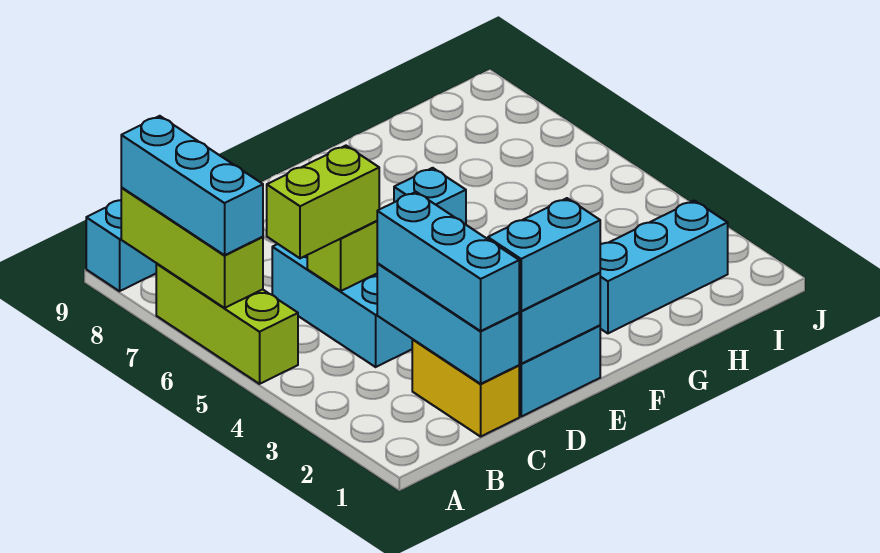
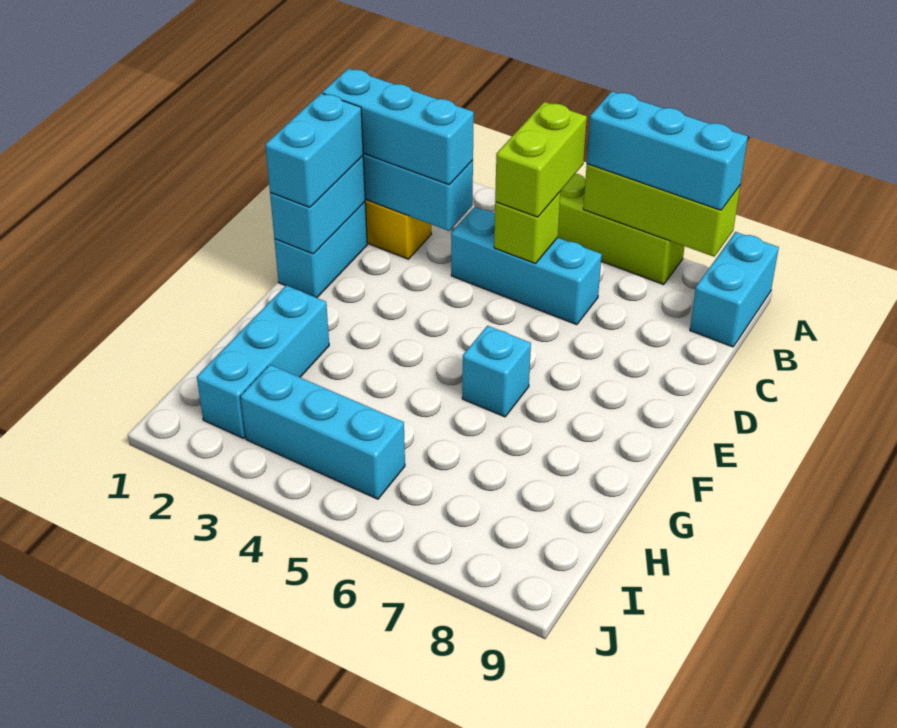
none -> cyan 1x3 brick [241,365,405,499]

